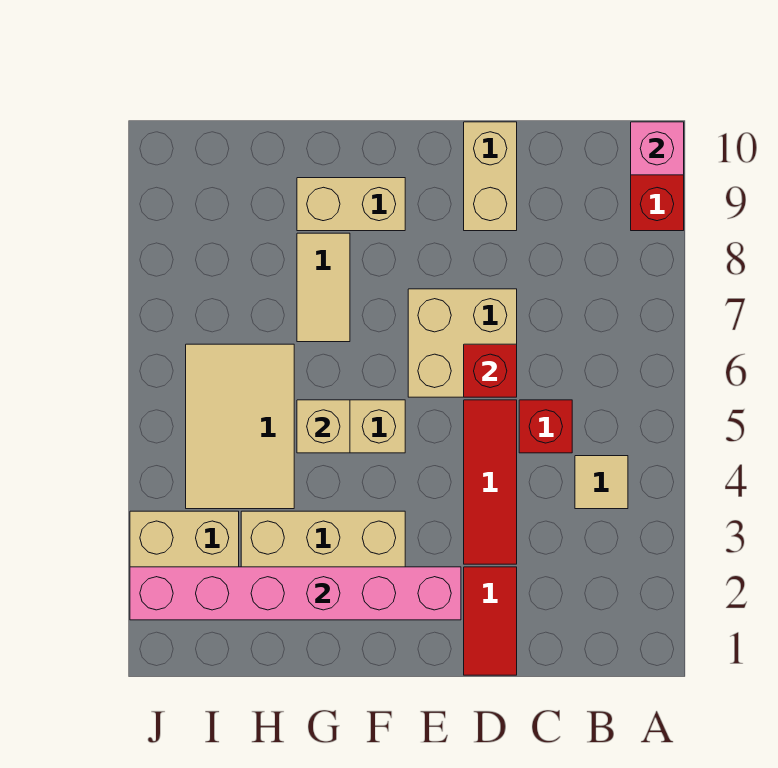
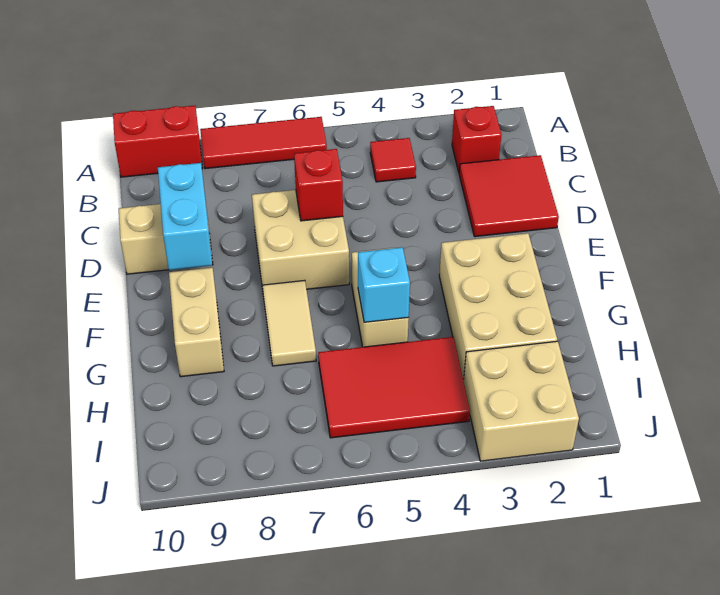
pink 1x1 brick [631,122,684,175] -> none
tan 1x1 tile [575,456,628,509] -> red 1x1 tile [370,138,416,182]
red 1x1 brick [519,400,572,453] -> red 1x1 brick moved to [452,106,501,172]
red 1x2 tile [464,567,517,675] -> red 2x2 tile [459,155,559,237]
red 1x3 tile [464,400,517,564] -> red 1x3 tile moved to [200,117,327,169]
none -> cyan 1x2 brick [158,163,212,270]
pink 1x6 brick [130,567,461,620] -> none
tan 1x1 brick [297,400,350,453] -> cyan 1x1 brick [358,247,410,322]
tan 1x2 tile [297,233,350,342] -> tan 1x2 tile turned to [263,280,316,366]
tan 2x3 tile [186,344,294,509] -> red 2x3 tile [318,337,470,438]

